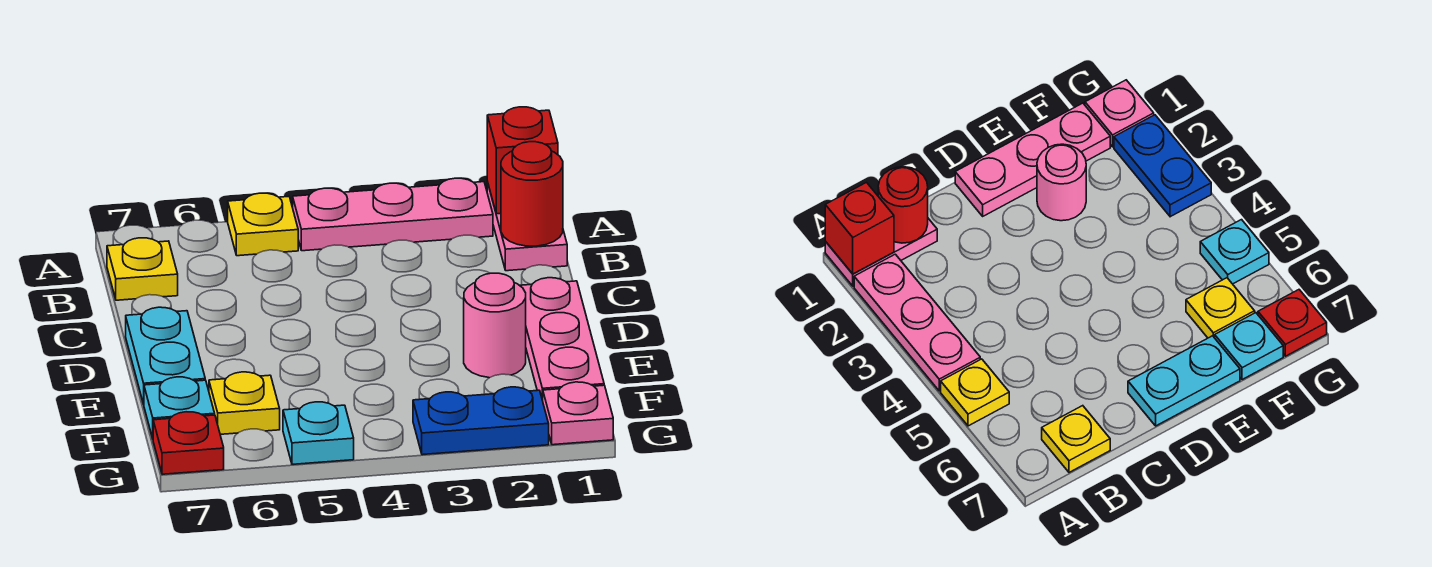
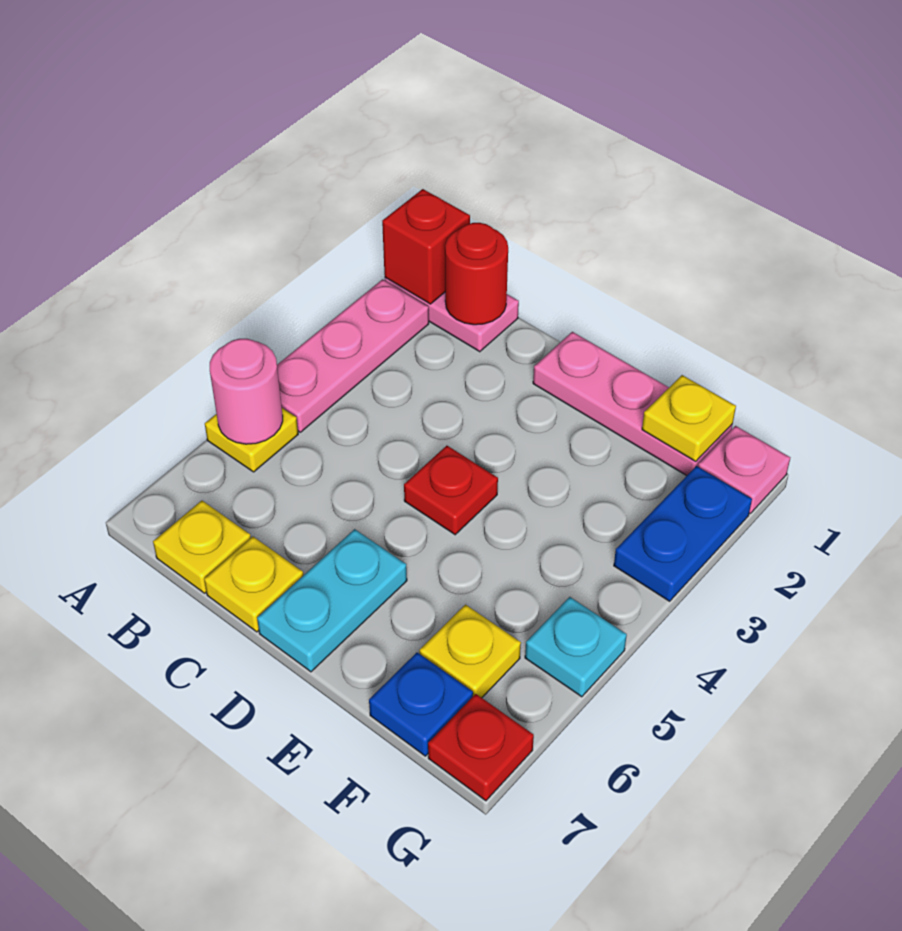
none -> yellow 1x1 plate [204,537,303,632]
none -> red 1x1 plate [404,446,498,535]
cyan 1x2 plate [126,307,205,404] -> cyan 1x2 plate turned to [257,529,407,672]
pink 1x1 round brick [464,273,526,378] -> pink 1x1 round brick moved to [210,339,283,444]
none -> yellow 1x1 plate [642,375,736,461]
cyan 1x1 plate [144,377,215,438] -> blue 1x1 plate [369,652,473,756]

